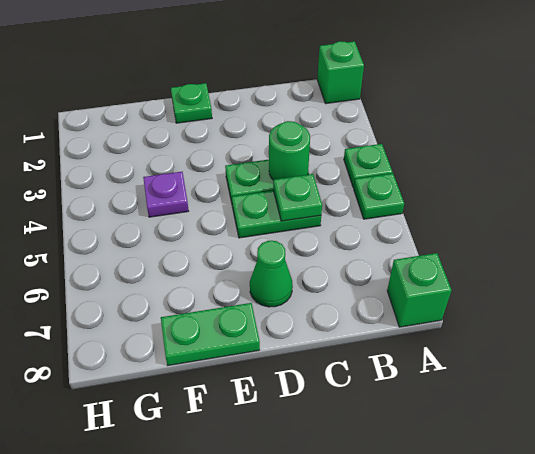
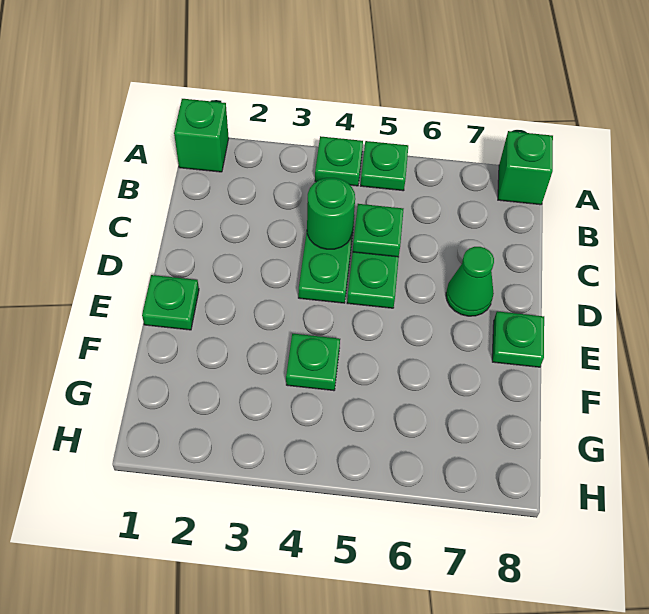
green 1x2 plate [161,303,260,365] -> green 1x1 plate [492,311,544,367]
purple 1x1 plate [143,172,189,217] -> green 1x1 plate [286,334,340,391]

